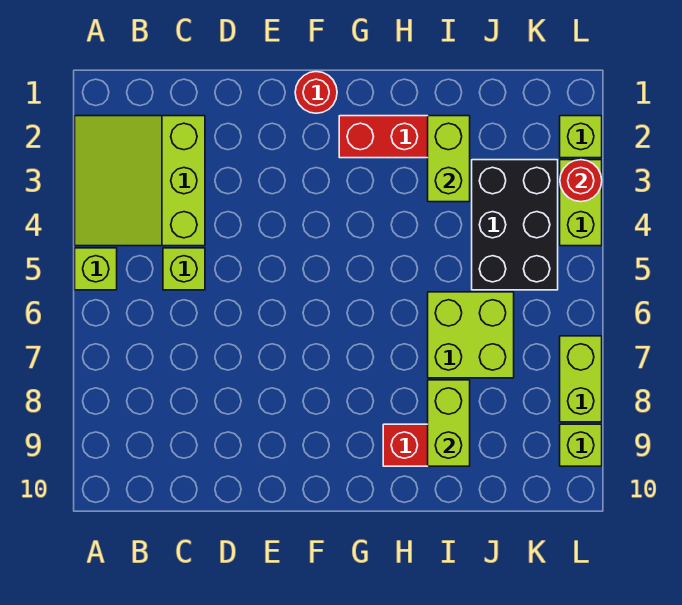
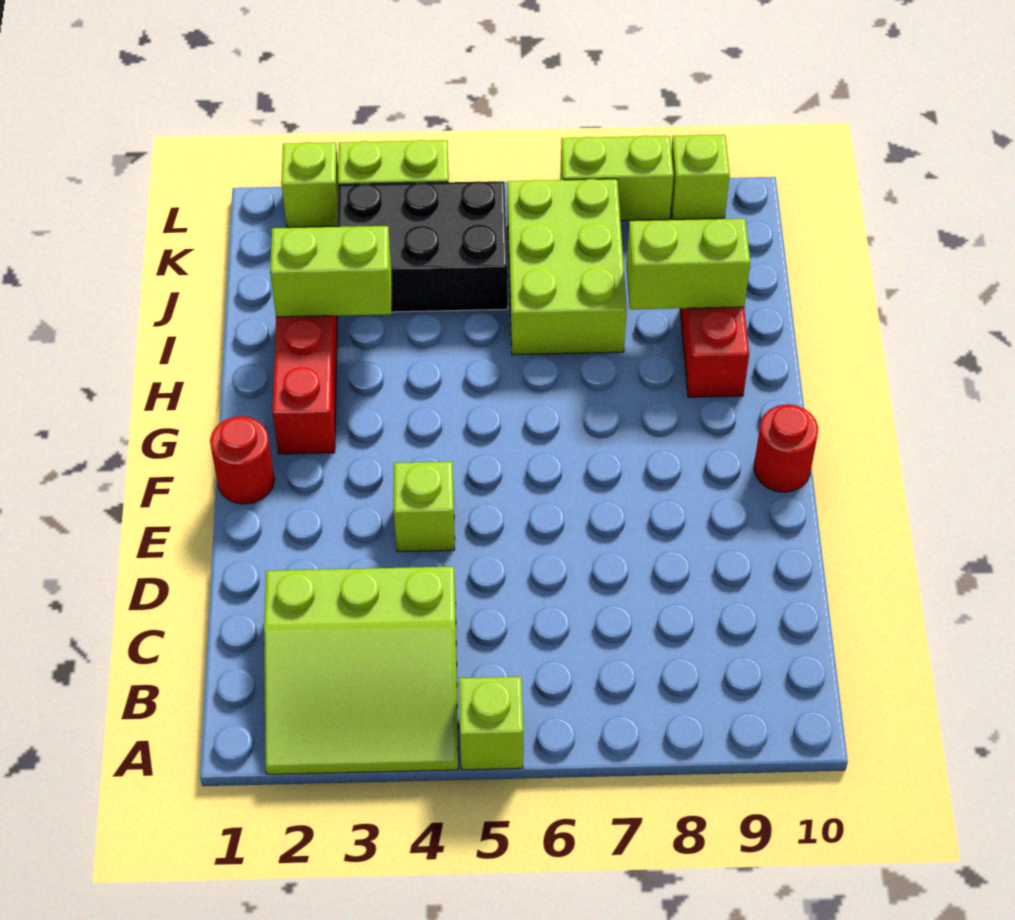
lime 1x1 brick [163,248,205,290] -> lime 1x1 brick moved to [394,462,455,552]
lime 2x2 brick [428,292,514,378] -> lime 2x3 brick [507,179,627,355]
red 1x1 round brick [560,160,602,202] -> red 1x1 round brick moved to [754,404,818,492]

